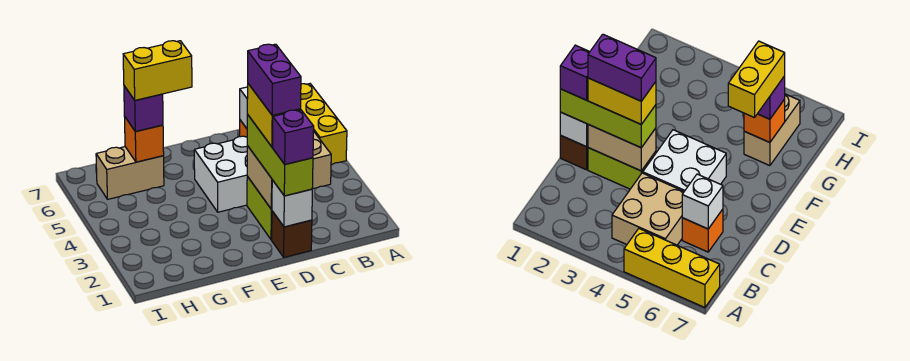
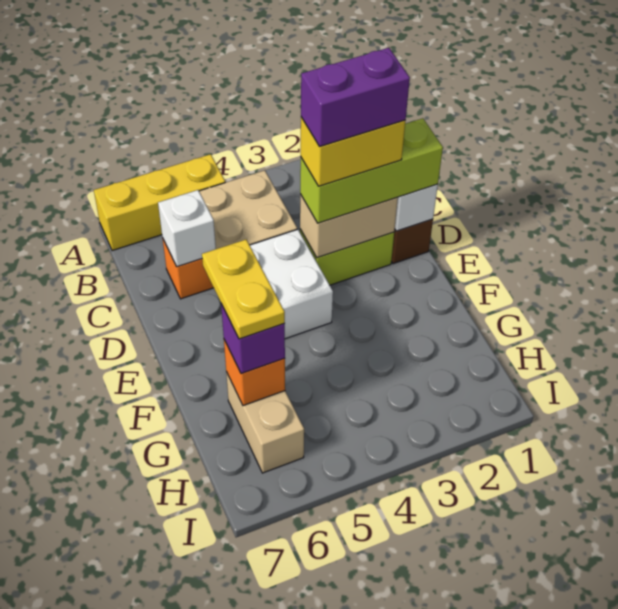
purple 1x1 brick [273,110,314,164] -> none
yellow 1x2 brick [123,41,192,100] -> yellow 1x2 plate [202,240,285,339]

